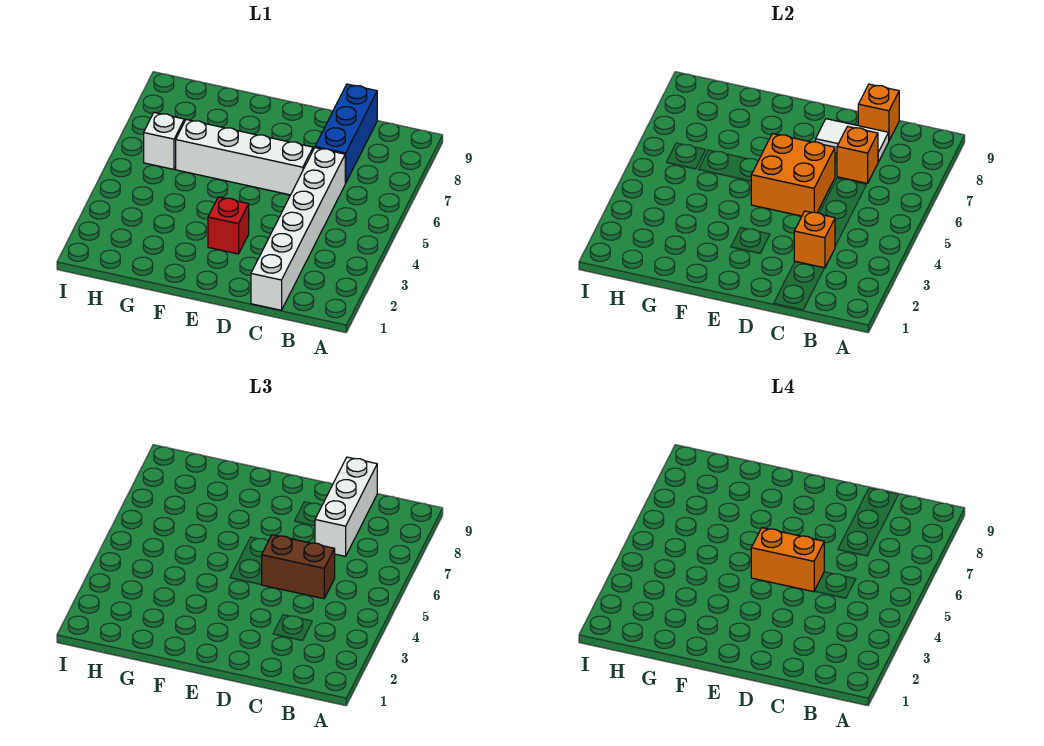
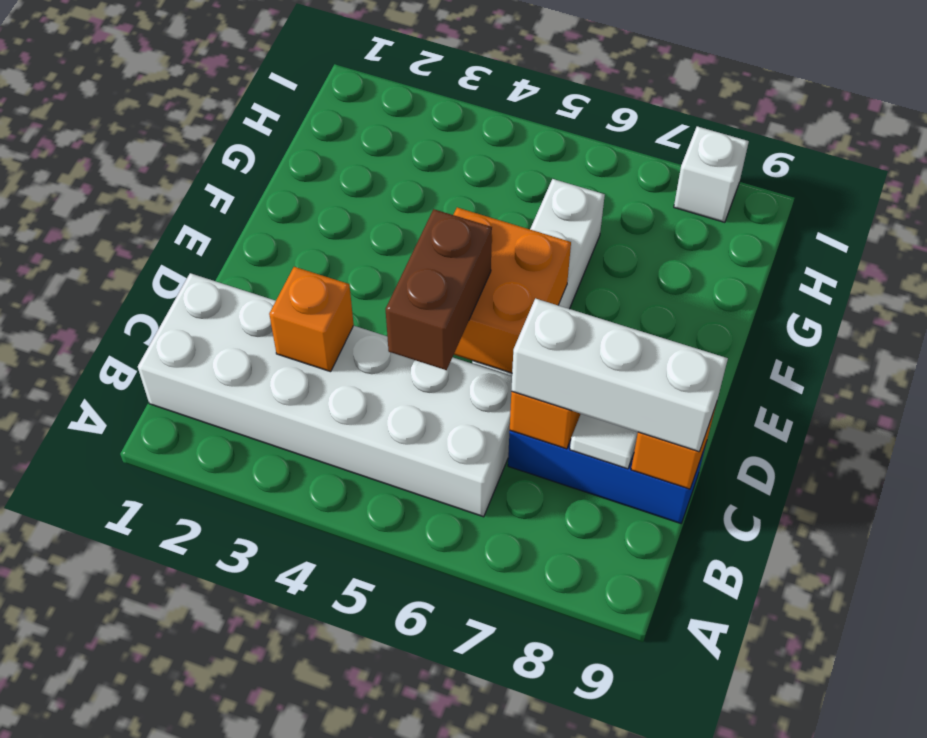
white 1x6 brick [251,148,345,310] -> white 2x6 brick [138,273,512,517]
orange 1x2 brick [751,528,824,592] -> none
red 1x1 brick [208,197,249,254] -> none
white 1x1 brick [144,113,184,169] -> white 1x1 brick moved to [674,126,749,222]

